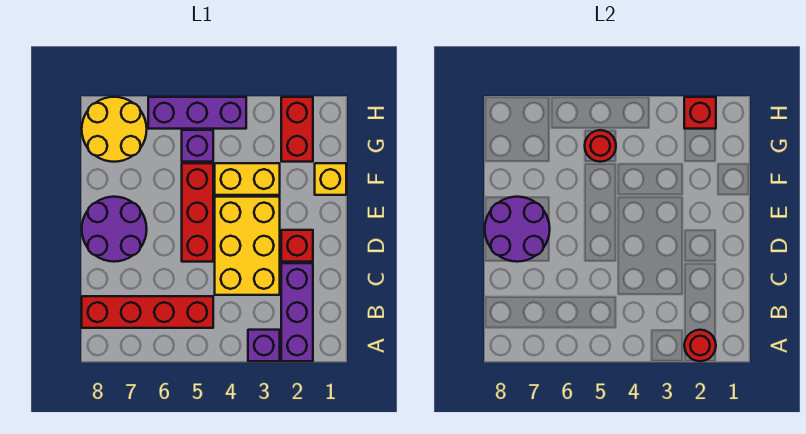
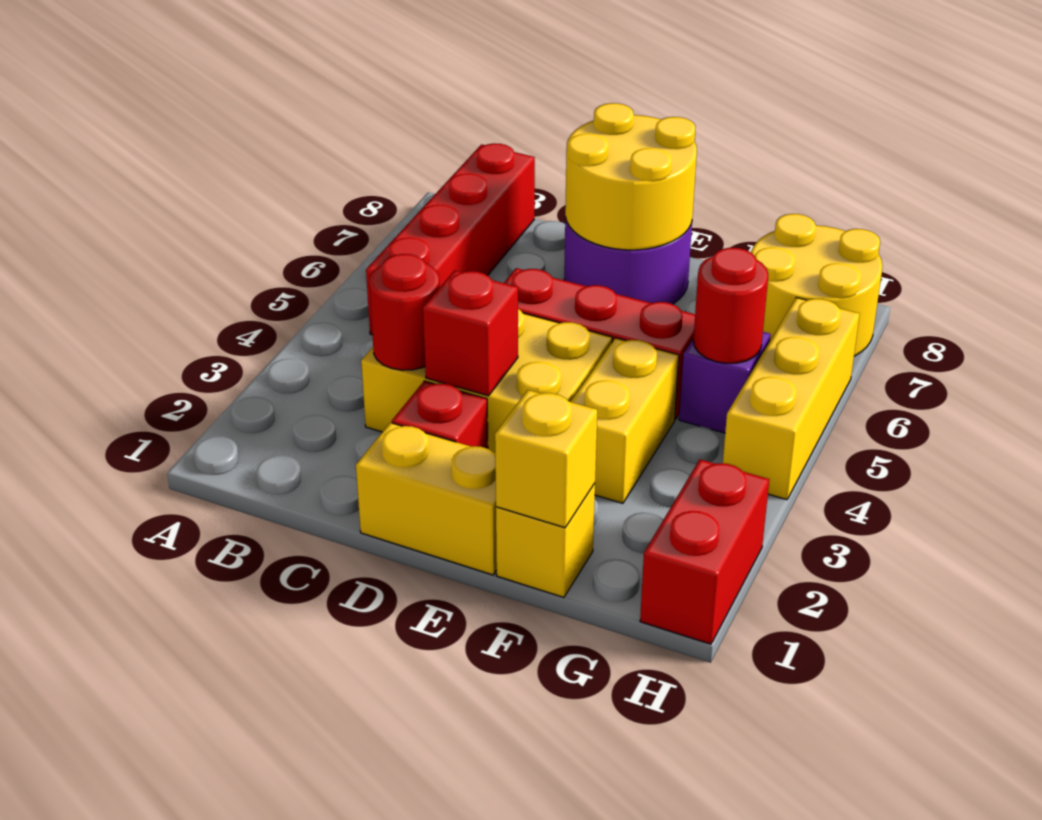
purple 1x3 brick [281,263,313,361] -> none
red 1x1 round brick [684,330,716,361] -> red 1x1 round brick moved to [369,254,439,370]
purple 1x1 brick [248,330,280,361] -> none
none -> yellow 1x2 brick [356,423,497,575]
purple 2x2 round brick [485,197,550,262] -> yellow 2x2 round brick [565,103,697,250]
none -> yellow 1x1 brick [495,390,597,528]
red 1x2 brick [281,97,313,162] -> red 1x2 brick turned to [640,459,769,644]
red 1x1 brick [684,97,716,129] -> red 1x1 brick moved to [423,270,518,396]
purple 1x3 brick [148,97,246,129] -> yellow 1x3 brick [723,298,860,500]

